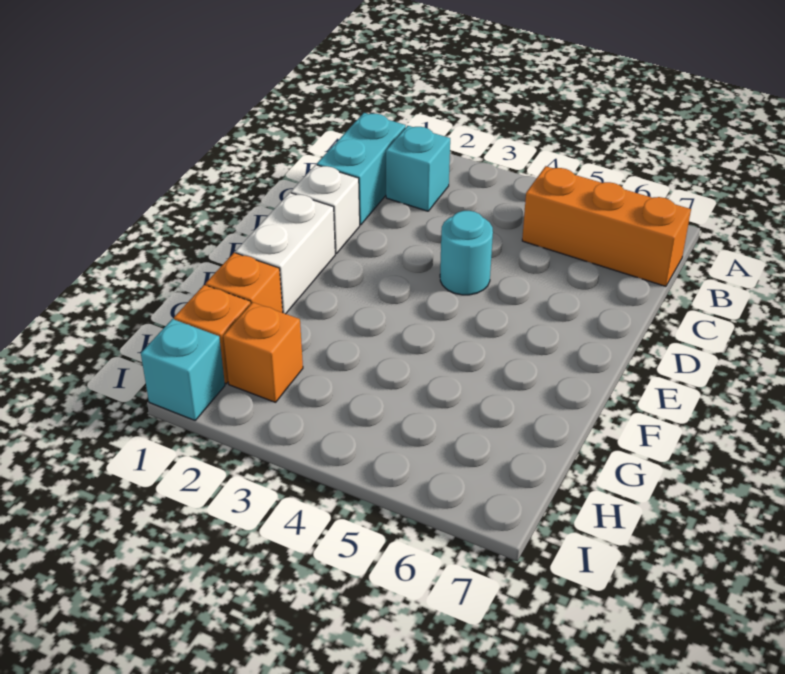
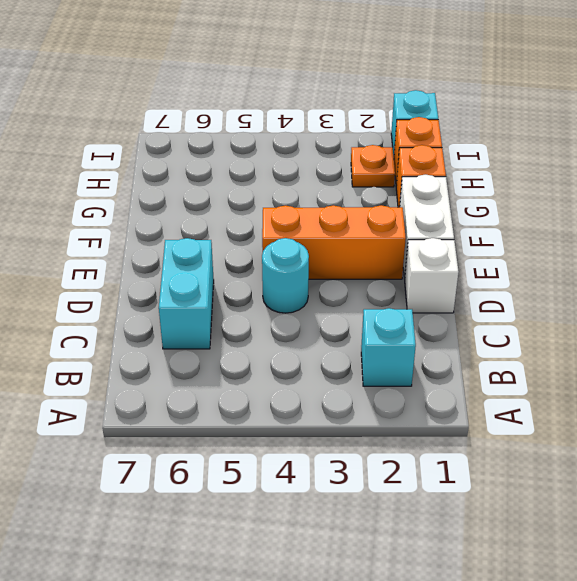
cyan 1x2 brick [317,113,406,225] -> cyan 1x2 brick moved to [159,238,214,349]
orange 1x3 brick [522,166,691,286] -> orange 1x3 brick moved to [262,205,406,279]
orange 1x1 brick [223,302,303,402] -> orange 1x1 plate [351,145,395,187]

